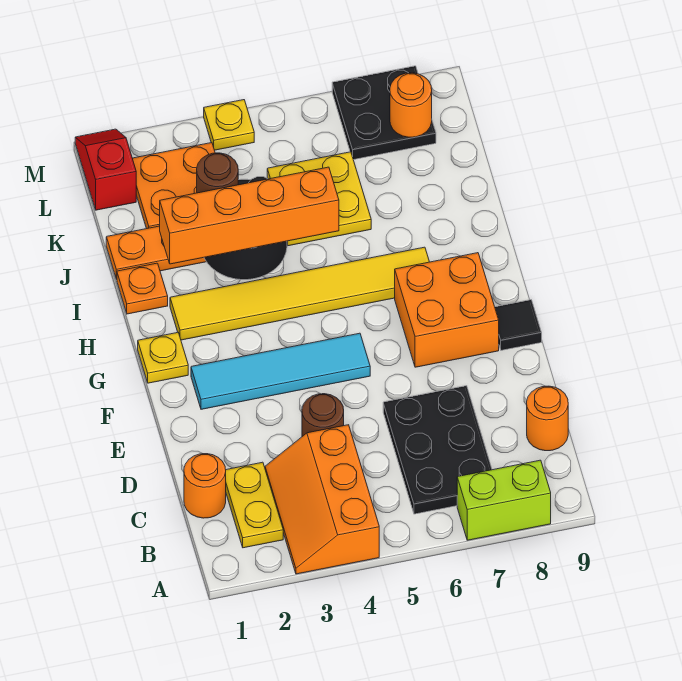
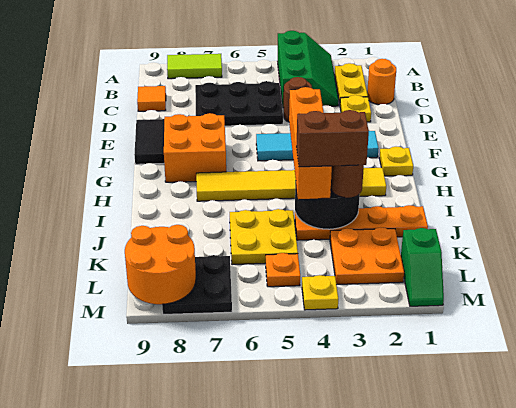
orange 2x3 slope [265,425,379,574] -> green 2x3 slope [278,31,339,108]
lime 1x2 brick [457,460,551,540] -> lime 1x2 tile [167,54,222,79]
black 2x3 plate [383,386,492,514] -> black 2x3 plate turned to [195,81,283,126]
orange 1x1 round brick [527,386,568,451] -> orange 1x1 tile [137,86,166,111]
none -> yellow 1x1 plate [340,95,371,122]
black 1x1 tile [495,300,542,350] -> black 1x2 tile [134,119,164,164]
orange 1x1 plate [117,263,168,314] -> orange 1x1 plate moved to [266,253,300,287]
orange 1x4 brick [160,167,339,264] -> orange 1x4 brick turned to [289,87,332,199]
none -> brown 1x2 brick [296,110,369,167]
red 1x2 slope [75,129,136,210] -> green 1x2 slope [401,228,444,306]
orange 1x1 round brick [390,73,432,137] -> orange 2x2 round brick [125,225,196,304]

